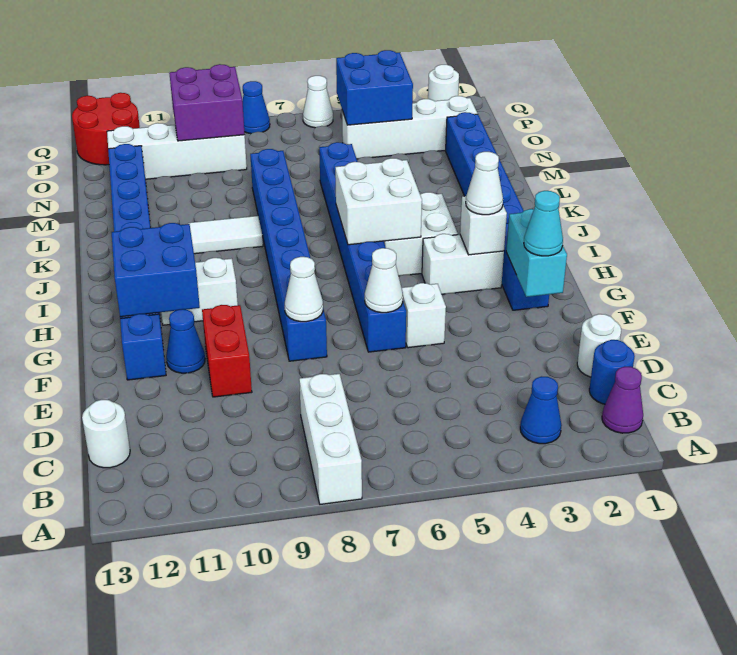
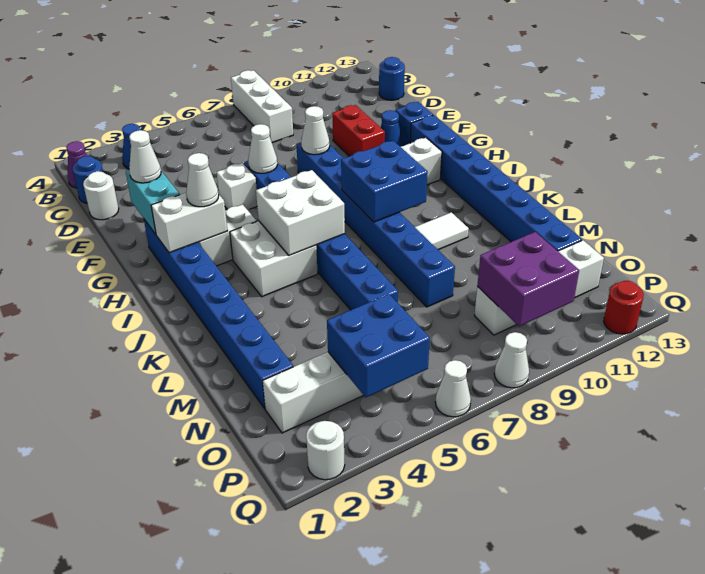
white 1x1 round brick [82,400,130,468] -> blue 1x1 round brick [379,57,405,100]
cyan 1x1 cone [524,191,563,256] -> white 1x1 cone [129,130,161,183]
blue 2x2 brick [112,223,200,317] -> blue 2x2 brick moved to [341,141,428,222]
white 1x1 brick [460,196,507,255] -> white 1x2 brick [151,193,228,253]
red 2x2 round brick [72,93,140,165] -> red 1x1 round brick [604,281,644,334]
blue 1x1 cone [242,81,270,134] -> white 1x1 cone [494,332,529,388]

